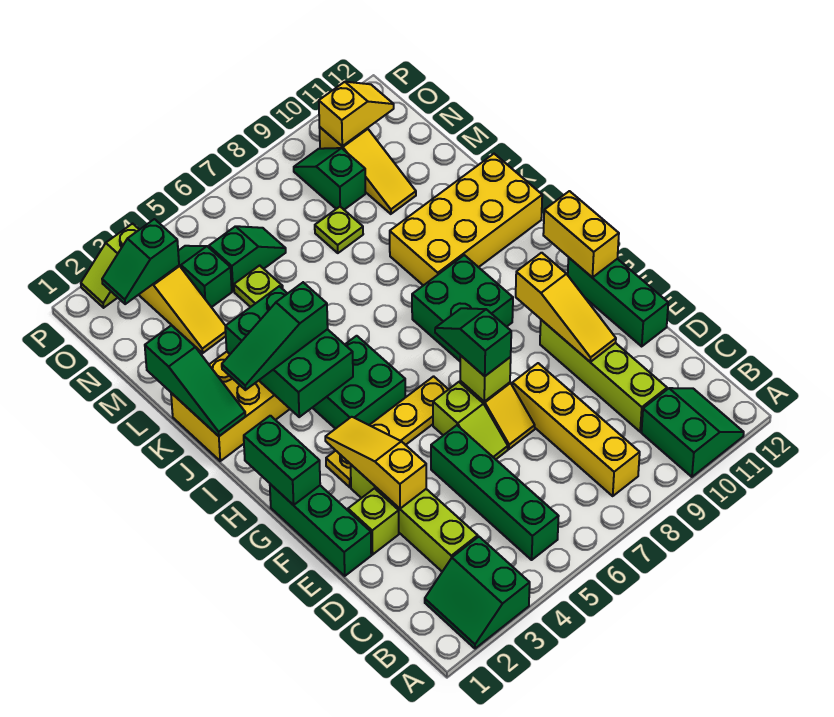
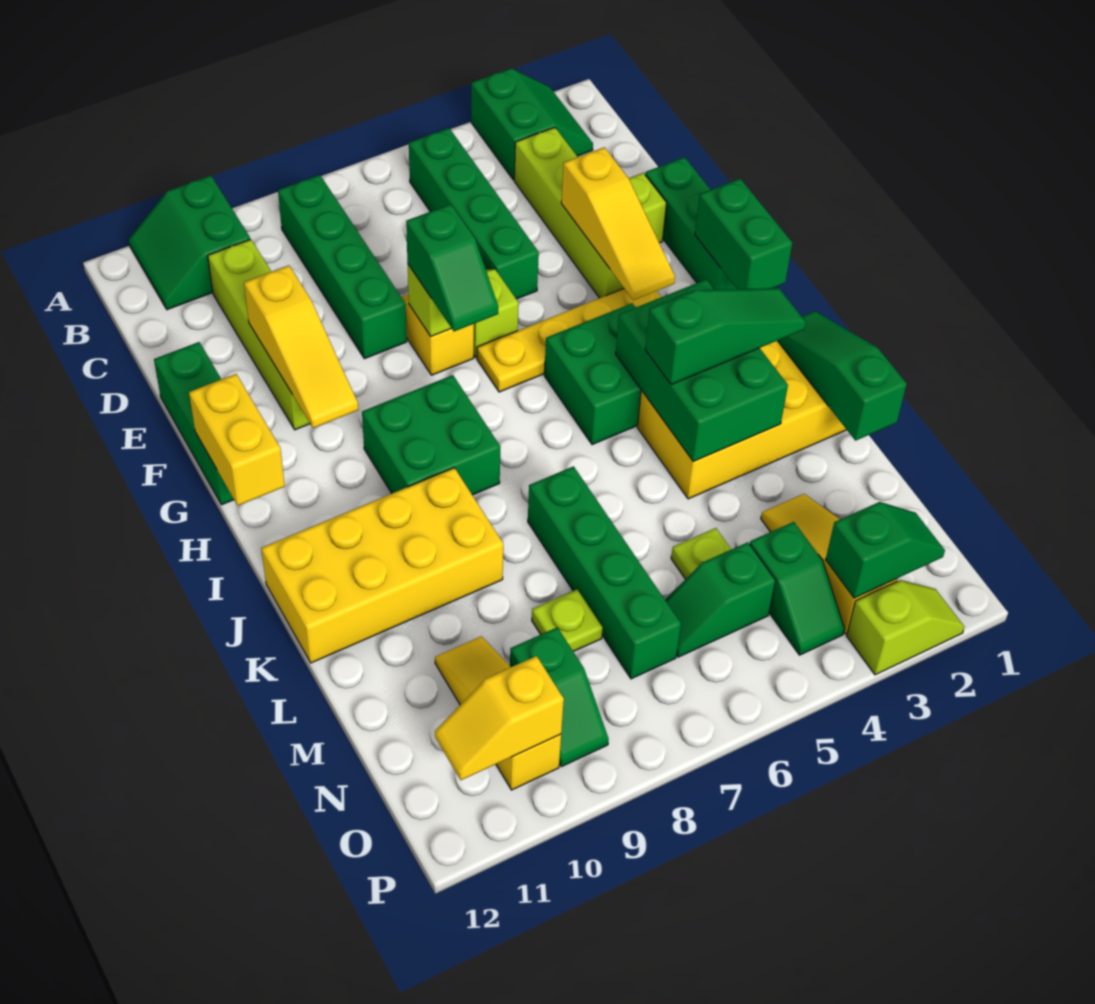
yellow 1x4 brick [512,363,640,496] -> green 1x4 brick [278,175,407,359]
yellow 1x3 slope [516,253,616,362] -> yellow 1x3 slope turned to [244,265,358,428]
none -> green 1x4 brick [528,466,681,679]

